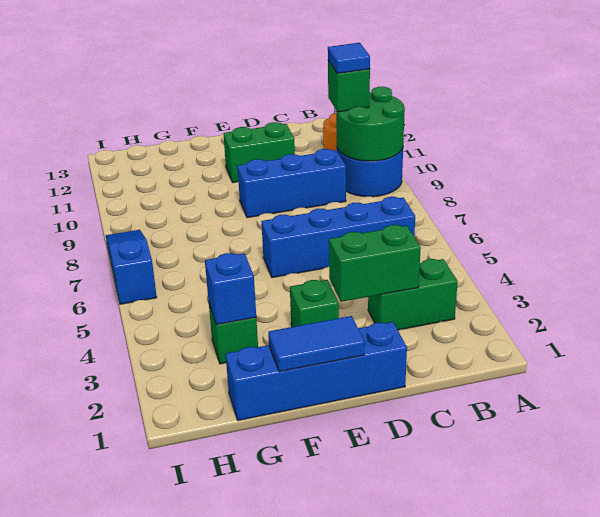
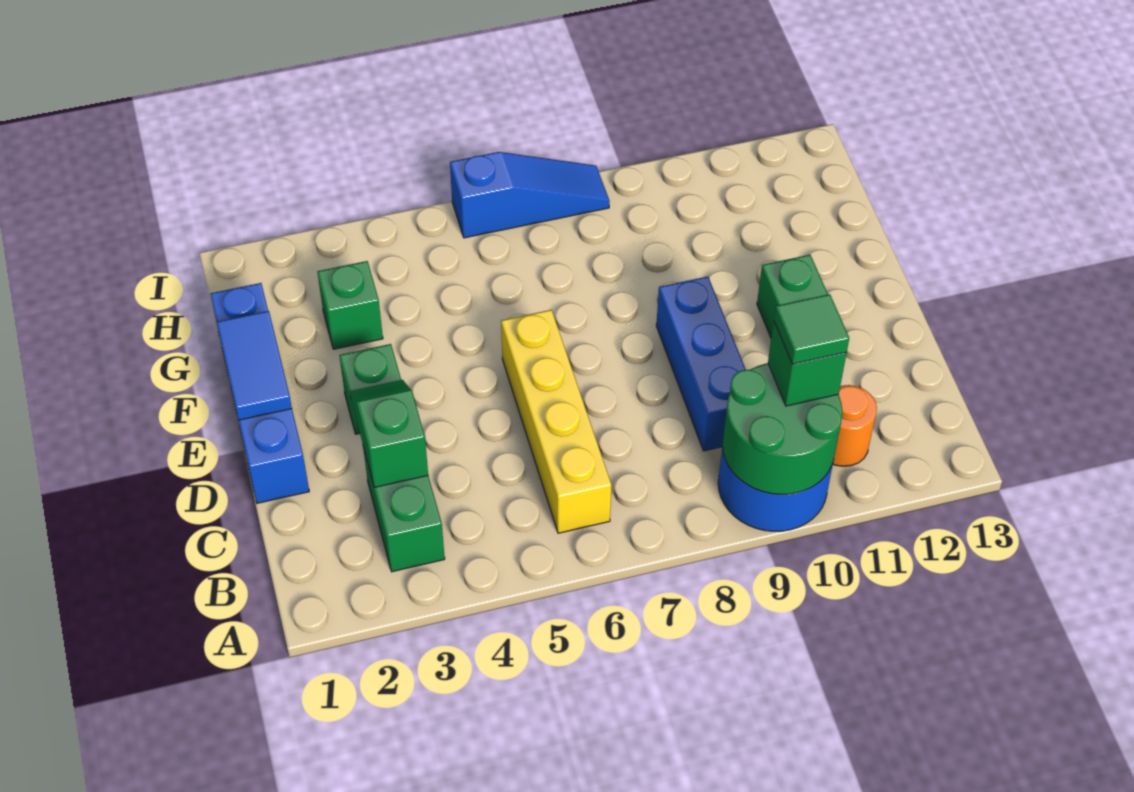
blue 1x4 brick [261,197,415,278] -> yellow 1x4 brick [501,310,611,533]
blue 1x1 tile [328,43,370,73] -> green 1x1 tile [774,294,849,364]
green 1x2 brick [329,225,421,302] -> green 1x2 slope [350,380,428,487]
blue 1x1 brick [205,253,256,325] -> none

